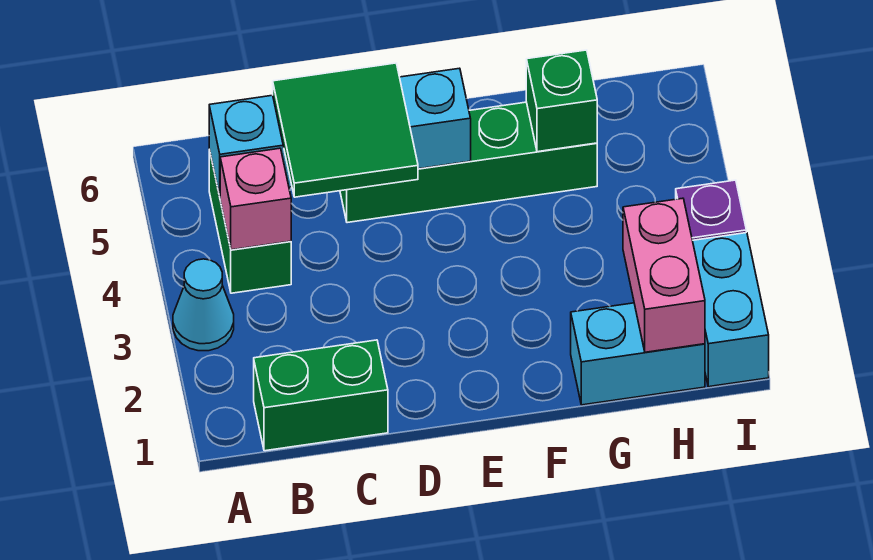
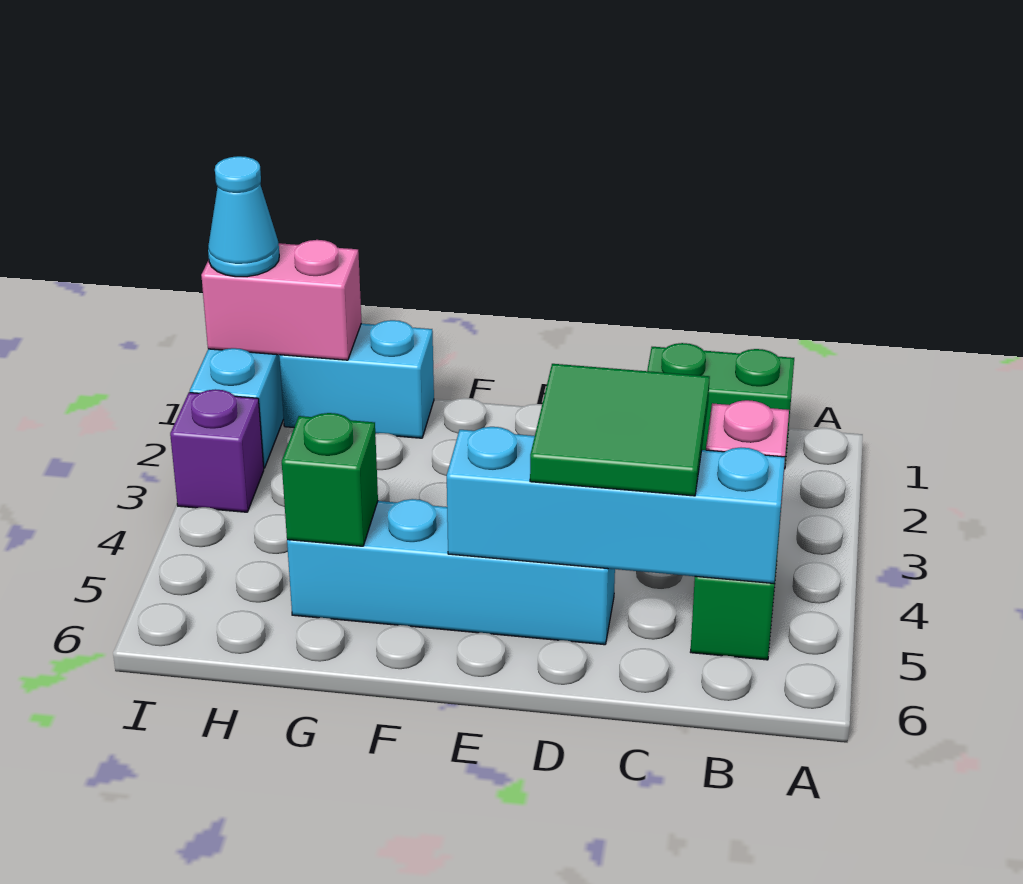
cyan 1x1 cone [173,259,234,351] -> cyan 1x1 cone moved to [208,156,279,277]
green 1x4 brick [340,102,597,223] -> cyan 1x4 brick [287,499,615,645]
pink 1x2 brick [623,198,705,352] -> pink 1x2 brick turned to [201,240,362,360]

